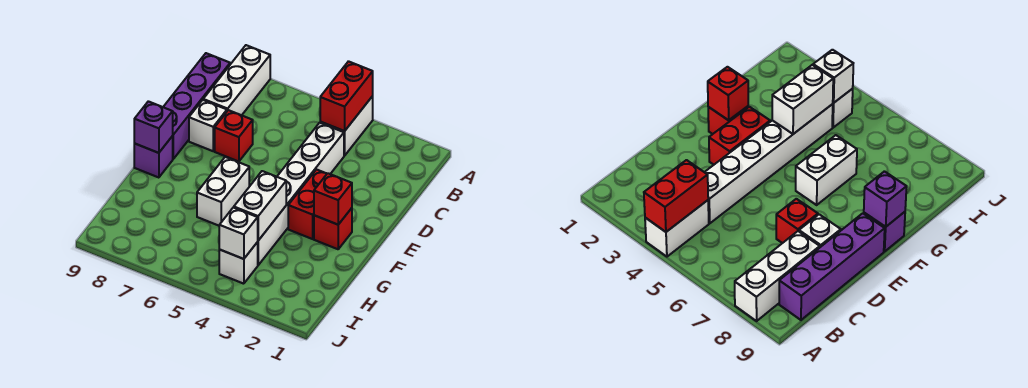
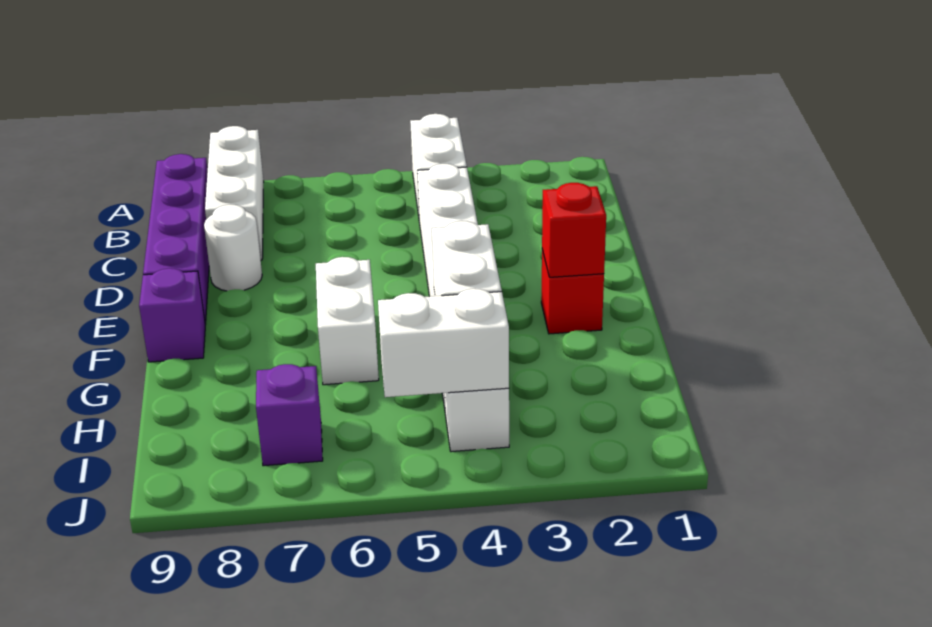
red 1x2 brick [320,61,373,131] -> none
red 1x1 brick [215,110,253,162] -> none
white 1x1 brick [189,100,227,151] -> white 1x1 round brick [204,205,262,291]
red 1x2 brick [288,170,327,239] -> none
purple 1x1 brick [134,101,173,153] -> purple 1x1 brick moved to [256,364,323,466]
white 1x1 brick [219,208,258,259] -> white 1x2 brick [378,289,509,397]

